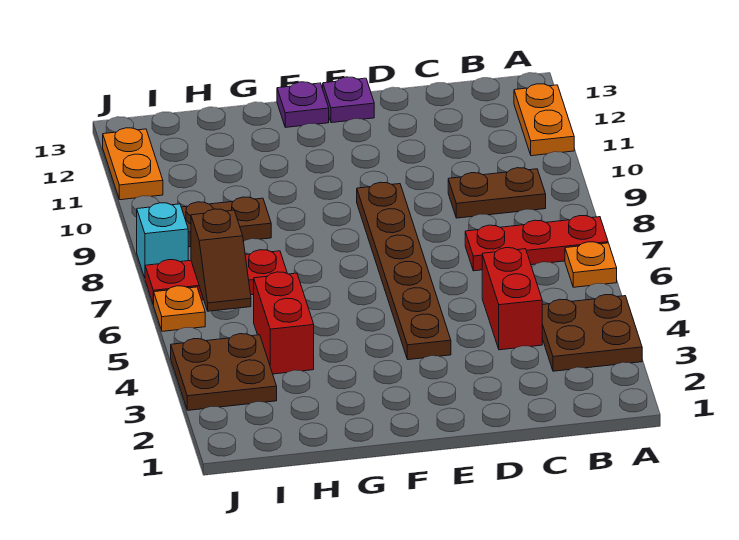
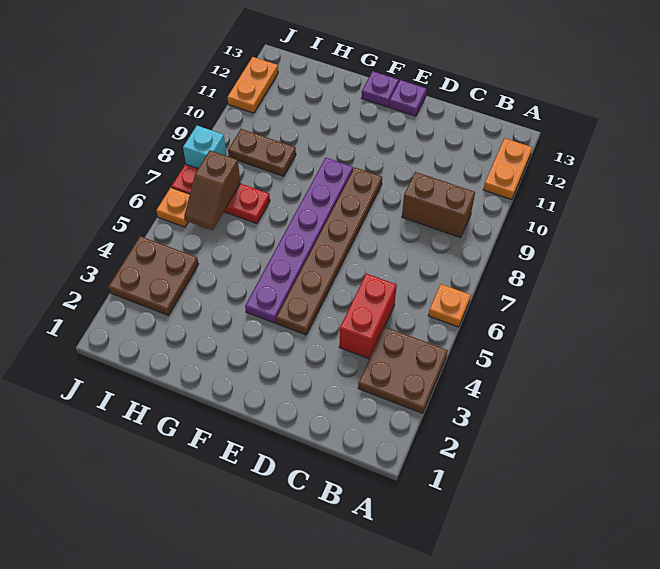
red 1x3 plate [465,216,608,271] -> none
brown 1x2 plate [448,168,546,218] -> brown 1x2 brick [402,172,475,238]
none -> purple 1x6 plate [245,158,353,323]
red 1x2 brick [254,272,314,374] -> none

